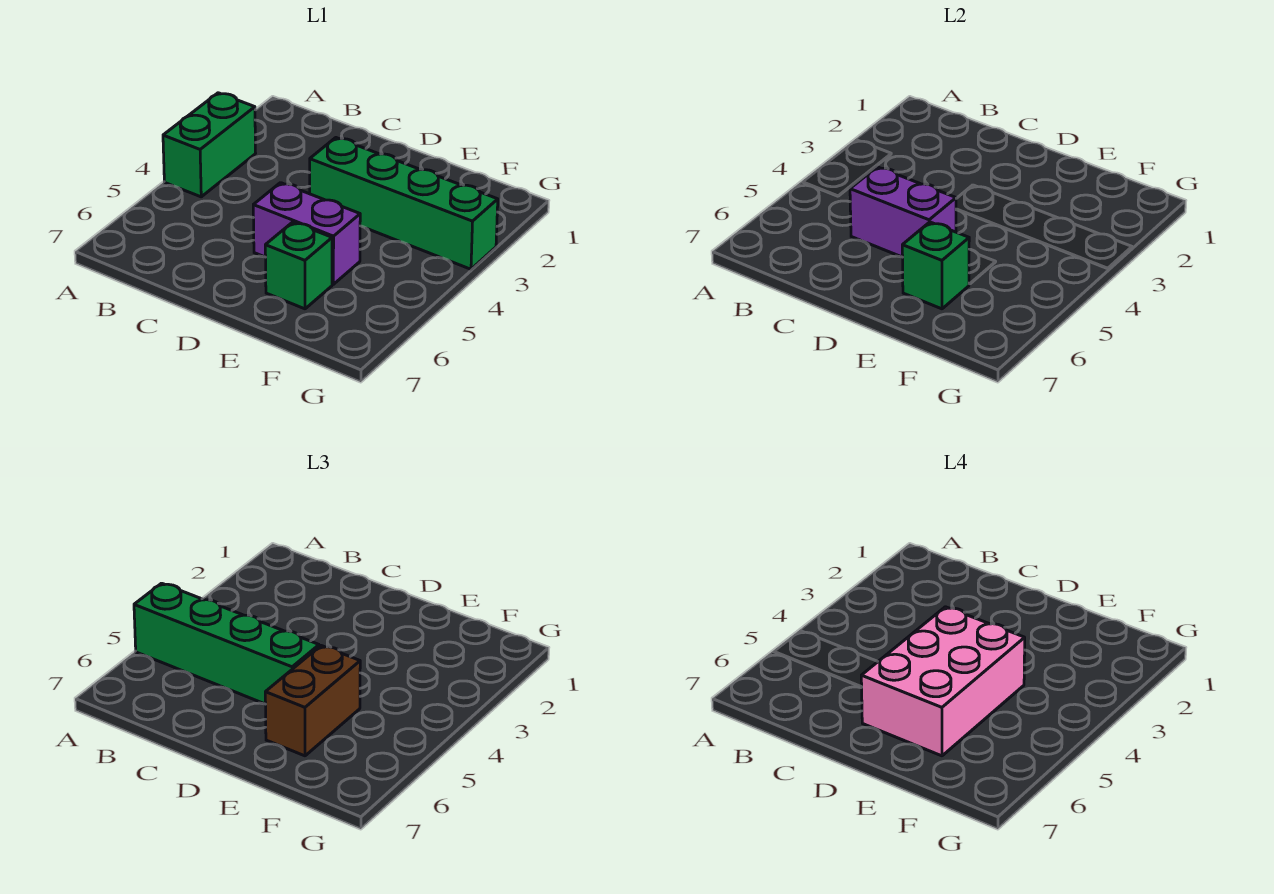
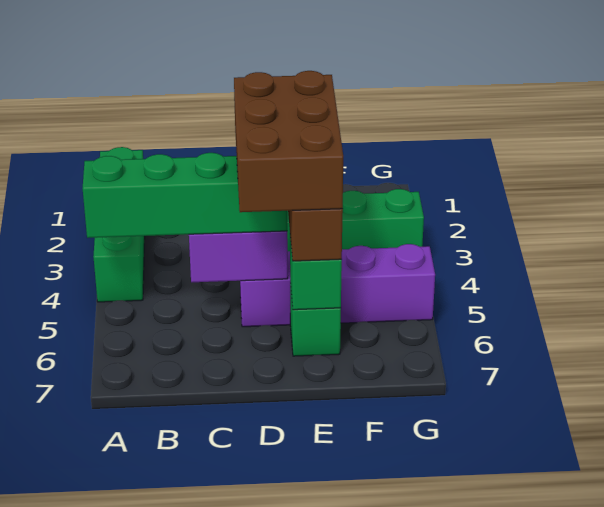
green 1x2 brick [163,93,256,197] -> green 1x4 brick [93,147,145,302]
pink 2x3 brick [861,607,1025,756] -> brown 2x3 brick [234,71,343,212]
purple 1x2 brick [253,183,360,284] -> purple 1x4 brick [240,244,435,327]

